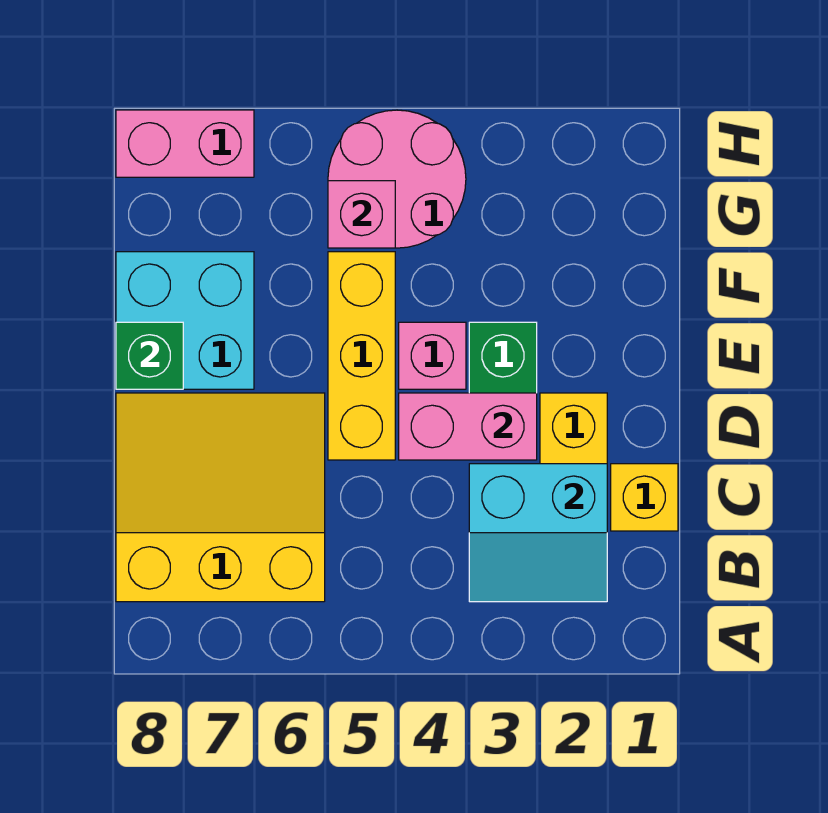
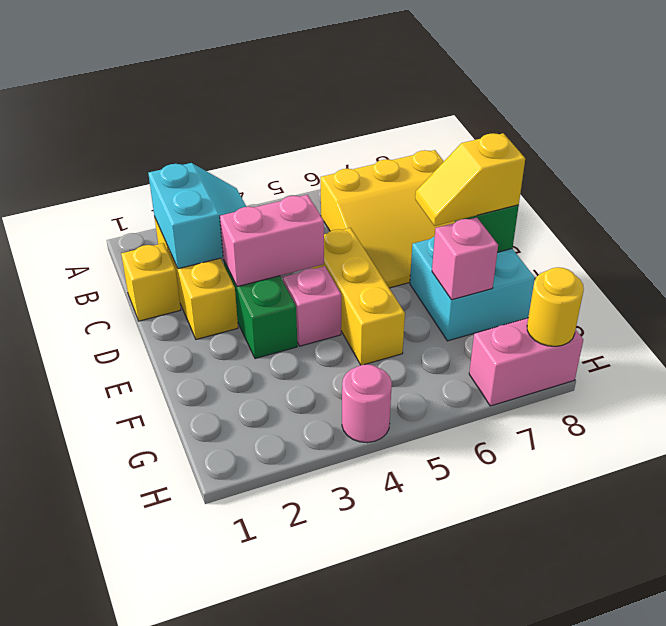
cyan 2x2 slope [469,464,607,602] -> cyan 2x2 slope turned to [148,163,246,269]
none -> yellow 1x2 slope [415,133,525,226]
pink 2x2 round brick [328,110,466,248] -> pink 1x1 round brick [342,364,392,443]
pink 1x1 brick [328,181,395,248] -> pink 1x1 brick moved to [432,218,498,300]
none -> yellow 1x1 round brick [527,267,584,346]

